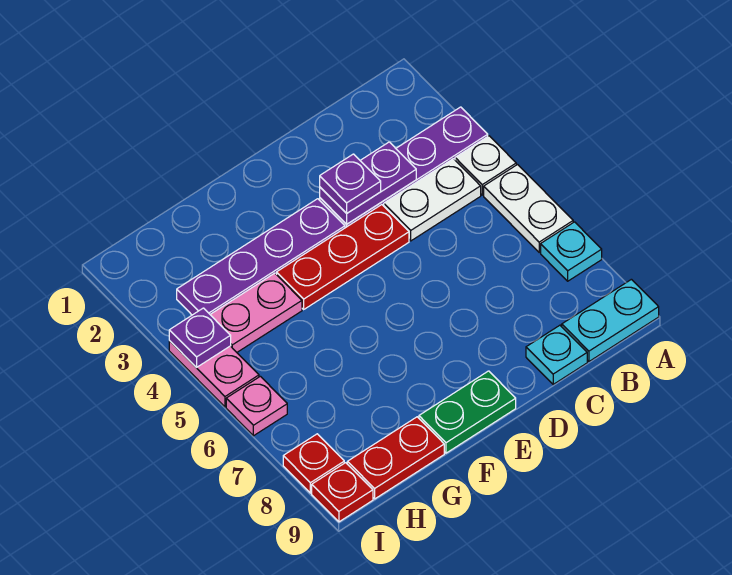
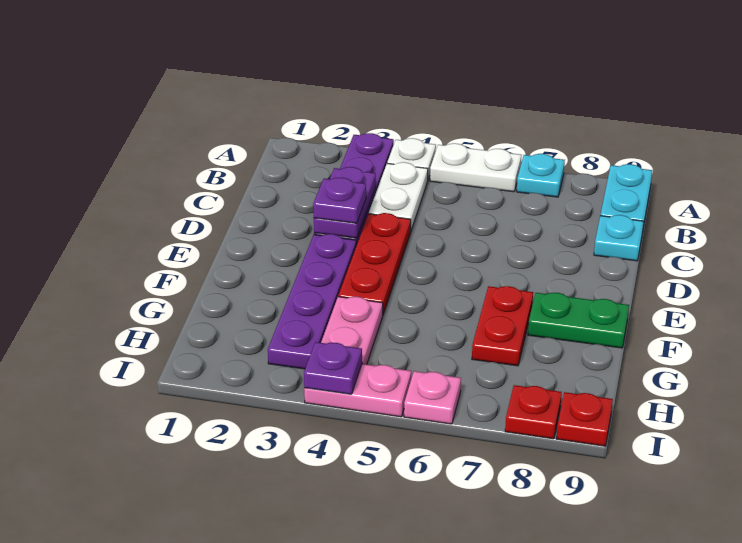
green 1x2 plate [419,371,516,453] -> green 1x2 plate turned to [528,293,629,348]
red 1x2 plate [347,417,444,499] -> red 1x2 plate moved to [472,286,533,366]

